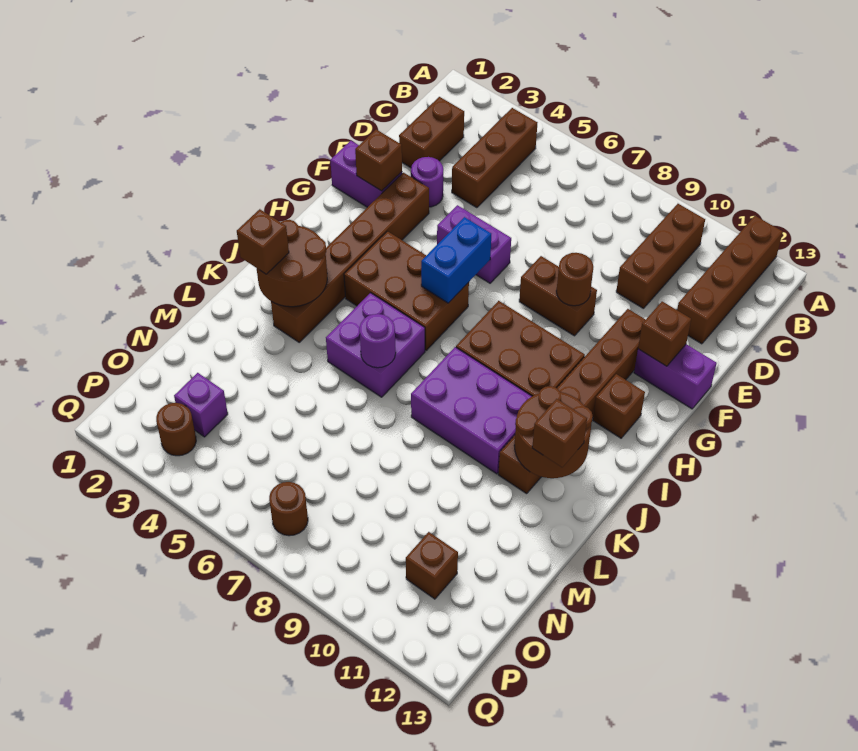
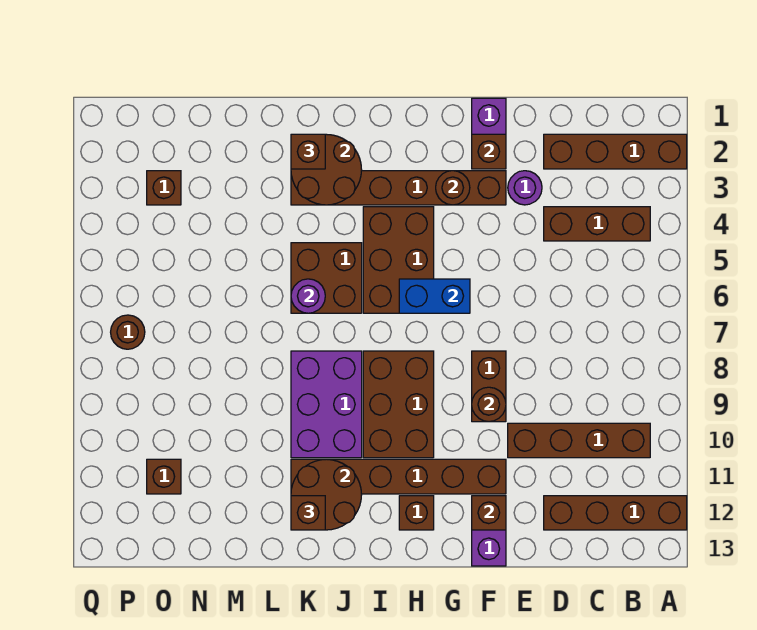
brown 1x3 brick [616,204,705,309] -> brown 1x4 brick [508,423,650,458]
brown 1x2 brick [399,97,464,168] -> brown 1x4 brick [544,134,687,169]
purple 1x2 brick [437,205,511,283] -> none
purple 2x2 brick [326,293,425,397] -> brown 2x2 brick [291,243,362,313]
purple 1x1 brick [174,373,228,437] -> brown 1x1 brick [147,171,181,205]
brown 1x1 round brick [156,403,196,456] -> brown 1x1 round brick moved to [436,171,470,205]

